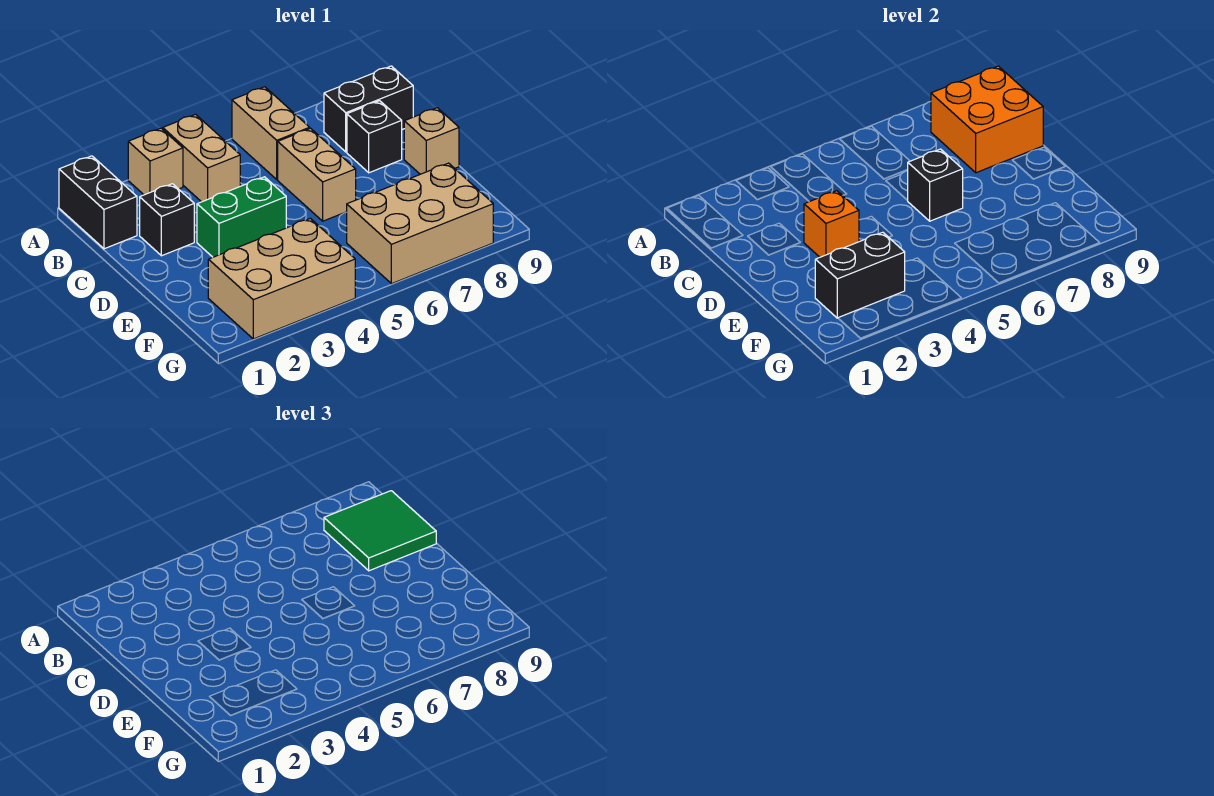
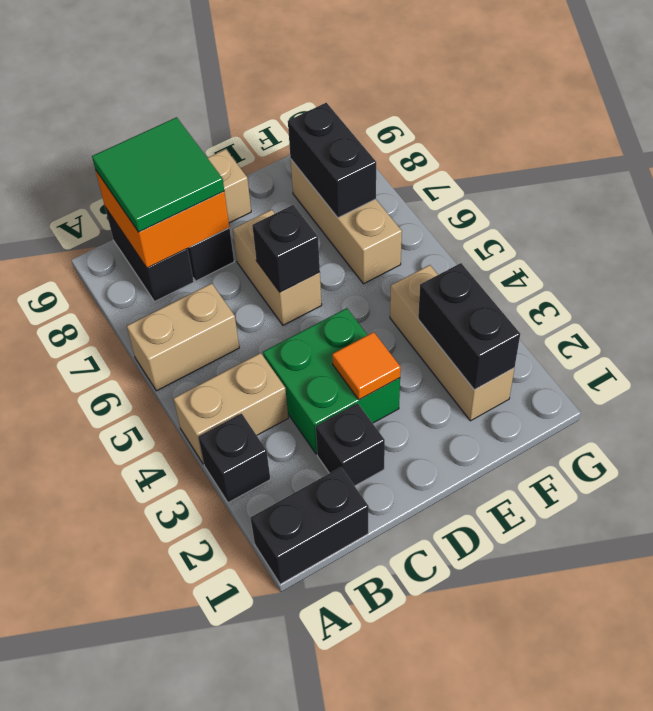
tan 1x1 brick [128,128,183,195] -> black 1x1 brick [198,413,270,503]
tan 1x2 brick [278,128,356,221] -> tan 1x2 brick turned to [233,210,322,325]
green 1x2 brick [197,177,286,257] -> green 2x2 brick [263,308,400,454]
orange 1x1 brick [804,191,859,257] -> orange 1x1 tile [332,332,401,400]
tan 2x3 brick [208,218,355,339] -> tan 1x3 brick [390,265,515,421]
tan 2x3 brick [347,163,493,284] -> tan 1x3 brick [291,160,402,284]
none -> black 1x2 brick [288,103,376,218]

